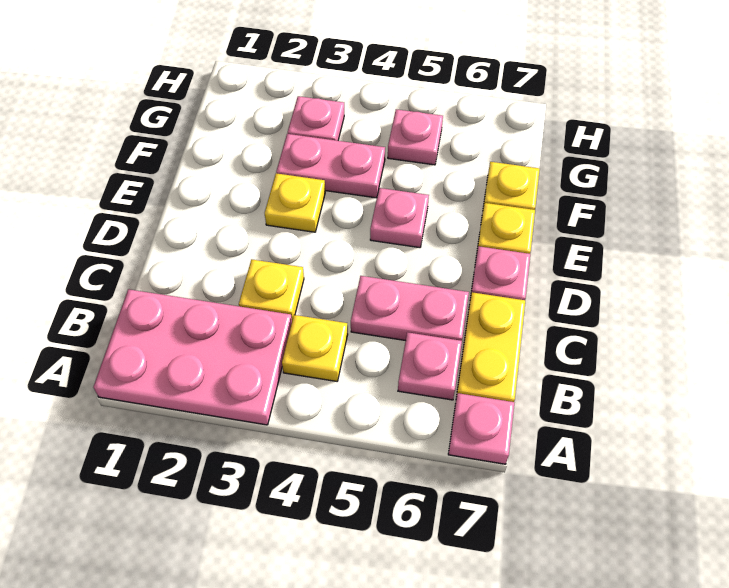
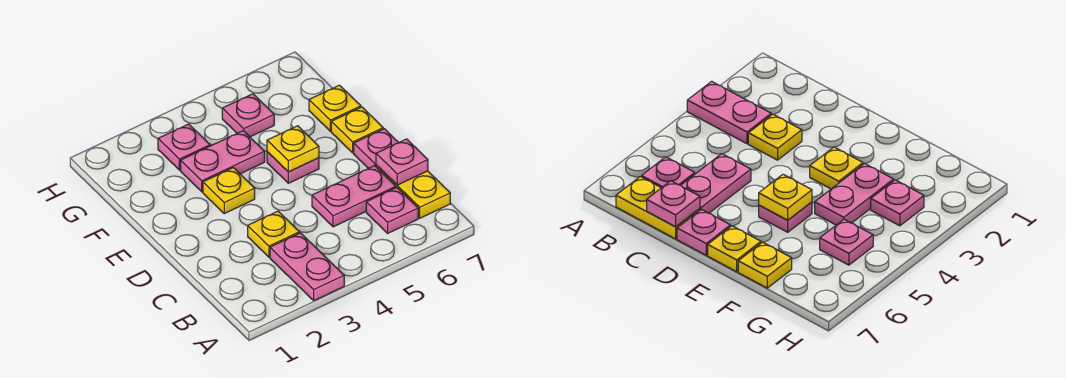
pink 2x3 plate [94,289,292,425] -> pink 1x2 plate [270,233,344,300]
pink 1x1 plate [448,393,514,464] -> pink 1x1 plate moved to [376,139,428,185]
yellow 1x1 plate [282,315,348,381] -> yellow 1x1 plate moved to [267,126,319,172]

